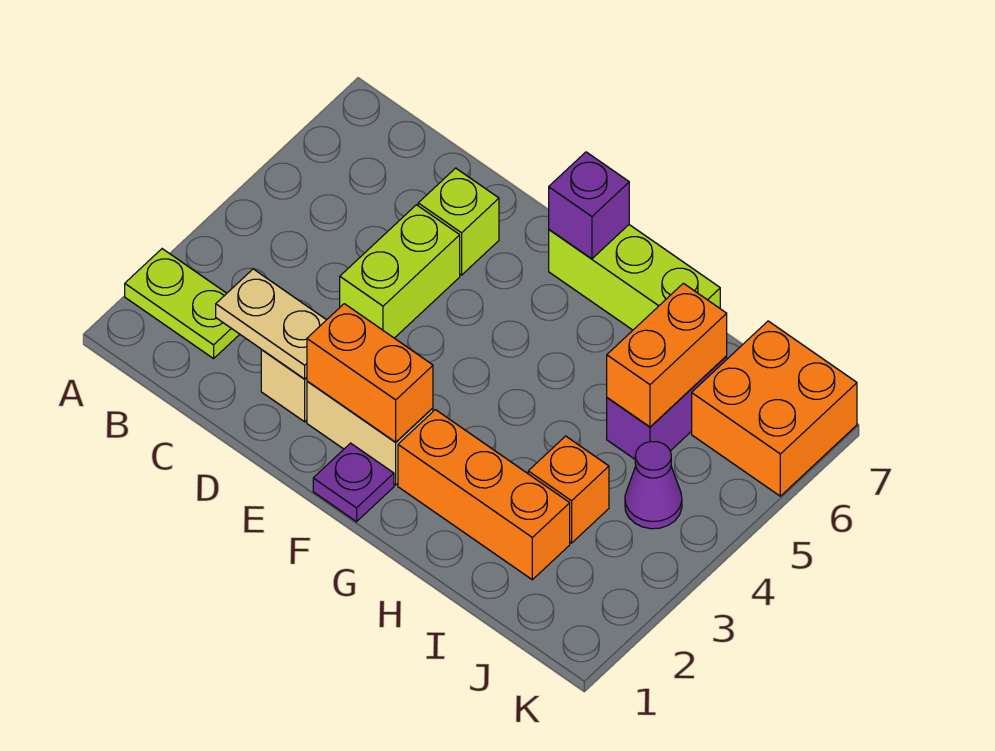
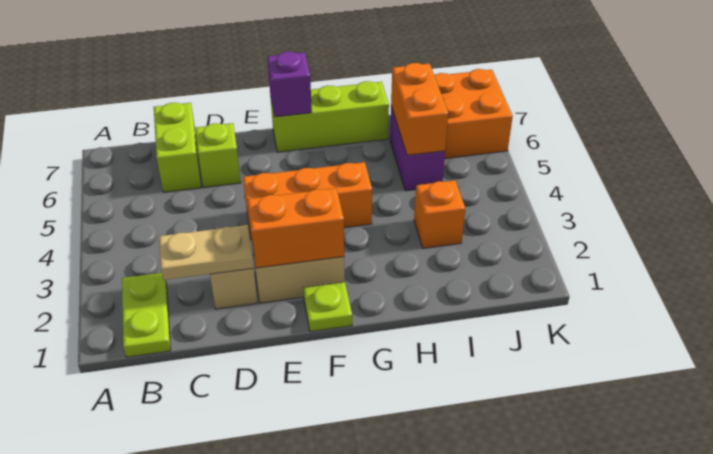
lime 1x2 plate [125,249,240,359] -> lime 1x2 plate turned to [122,273,171,357]
lime 1x2 brick [340,205,460,338] -> lime 1x2 brick moved to [154,103,201,192]
purple 1x1 plate [313,443,394,522] -> lime 1x1 plate [303,282,352,332]
orange 1x3 brick [398,410,570,580] -> orange 1x3 brick moved to [243,162,372,240]
purple 1x1 cone [625,442,682,529] -> none

